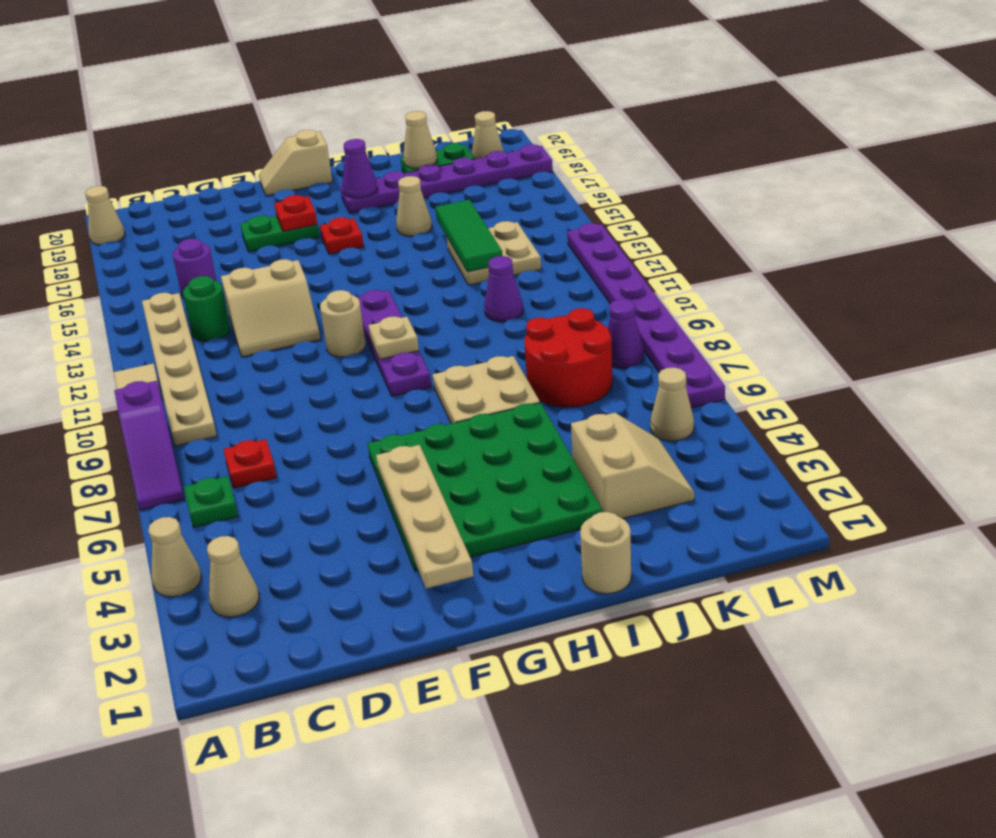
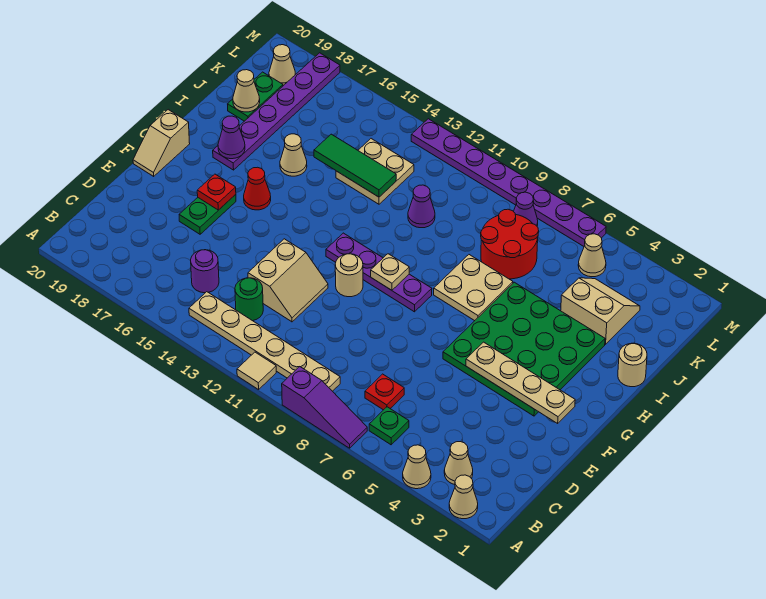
tan 1x1 cone [85,186,125,245] -> tan 1x1 cone moved to [449,475,478,519]
red 1x1 plate [320,217,364,254] -> red 1x1 cone [244,167,271,210]

